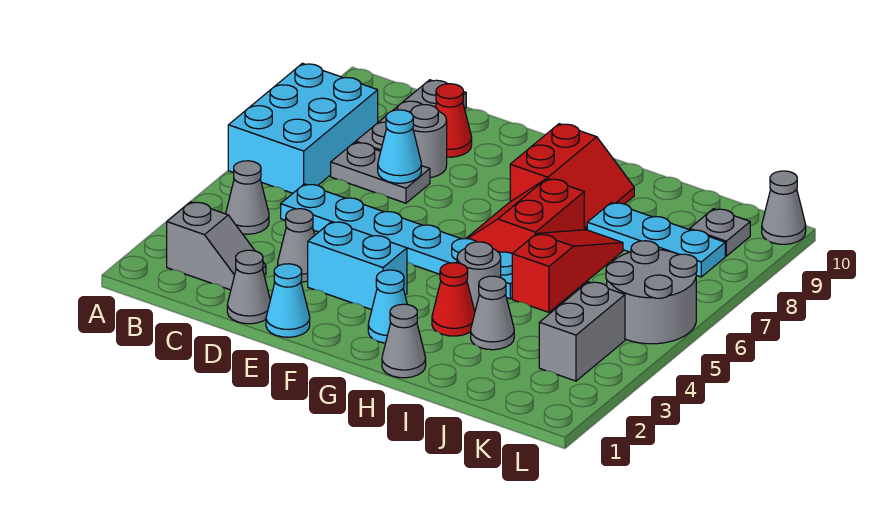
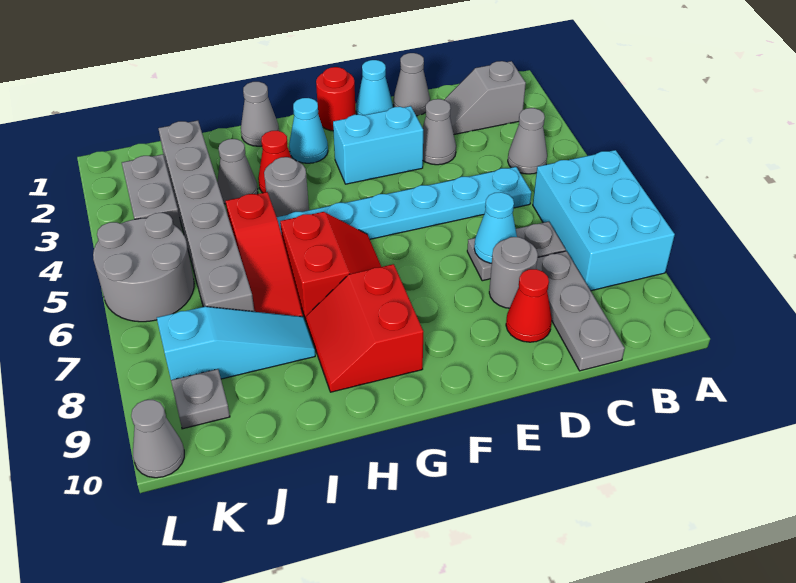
none -> red 1x1 round brick [316,67,356,131]
cyan 1x3 plate [587,202,725,277] -> cyan 1x3 slope [157,307,315,380]
none -> grey 1x6 brick [158,121,255,312]

